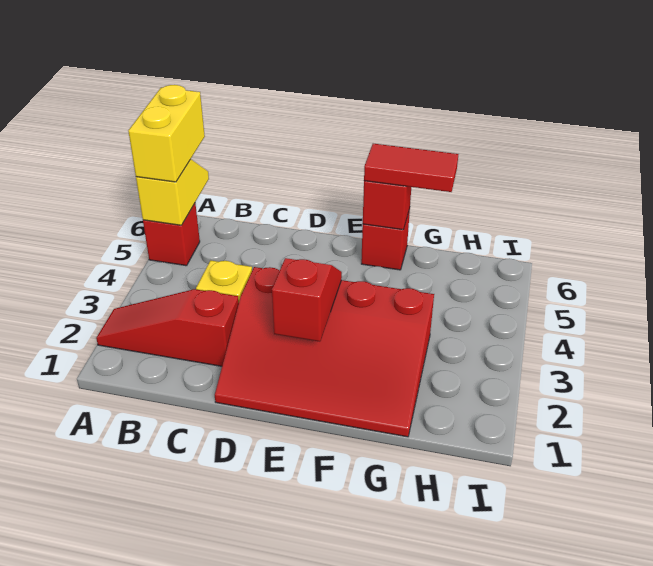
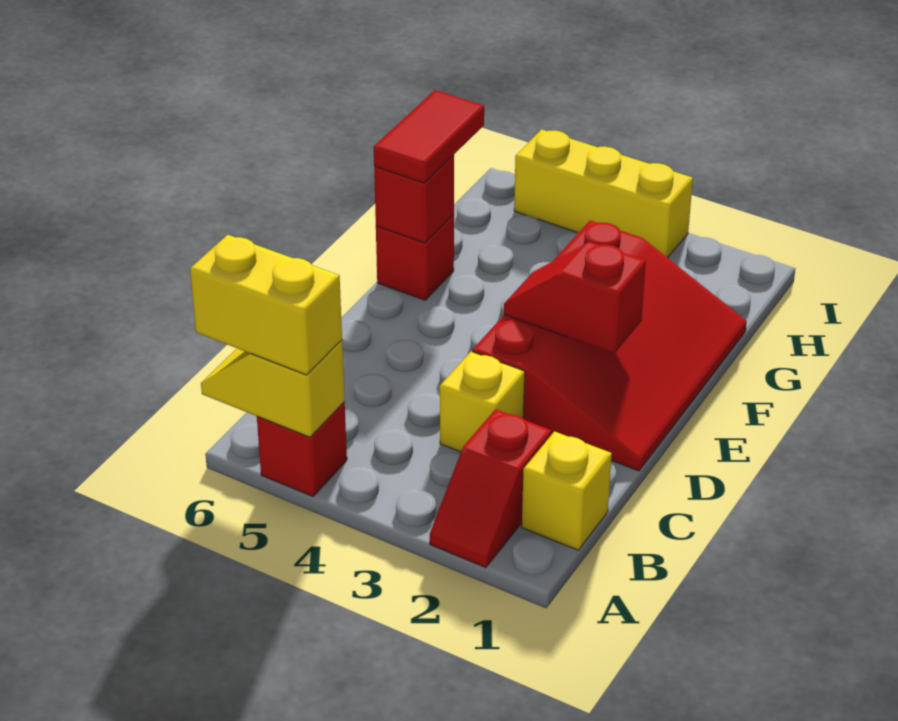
red 1x3 slope [96,289,239,366] -> red 1x2 slope [430,409,551,568]
none -> yellow 1x1 brick [522,431,612,550]
none -> yellow 1x3 brick [514,129,693,258]

